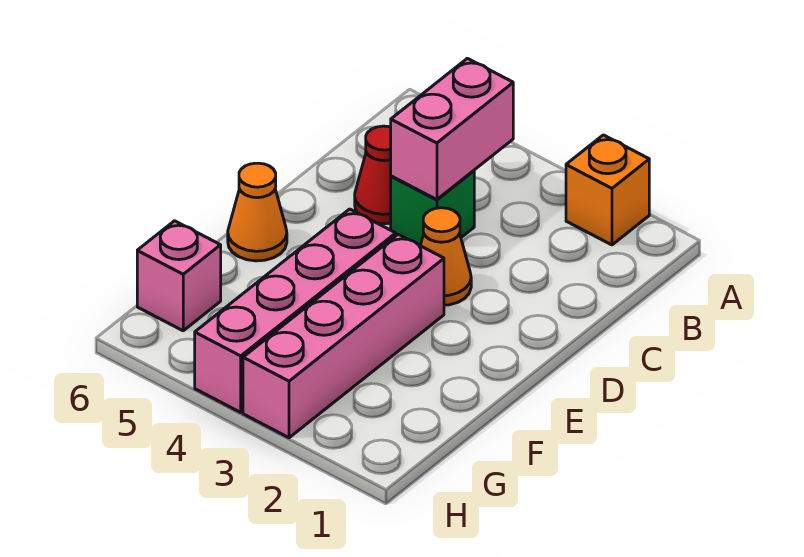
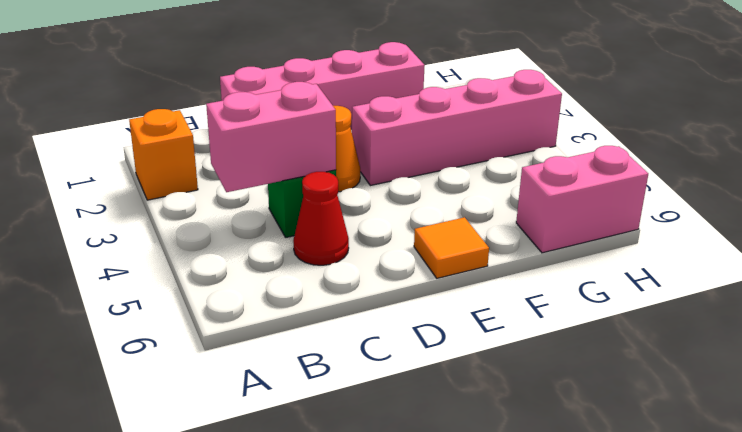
pink 1x4 brick [195,209,396,412] -> pink 1x4 brick moved to [220,42,425,130]
orange 1x1 cone [228,163,287,261] -> orange 1x1 tile [414,217,489,278]
pink 1x1 brick [137,221,221,331] -> pink 1x2 brick [516,146,648,253]

